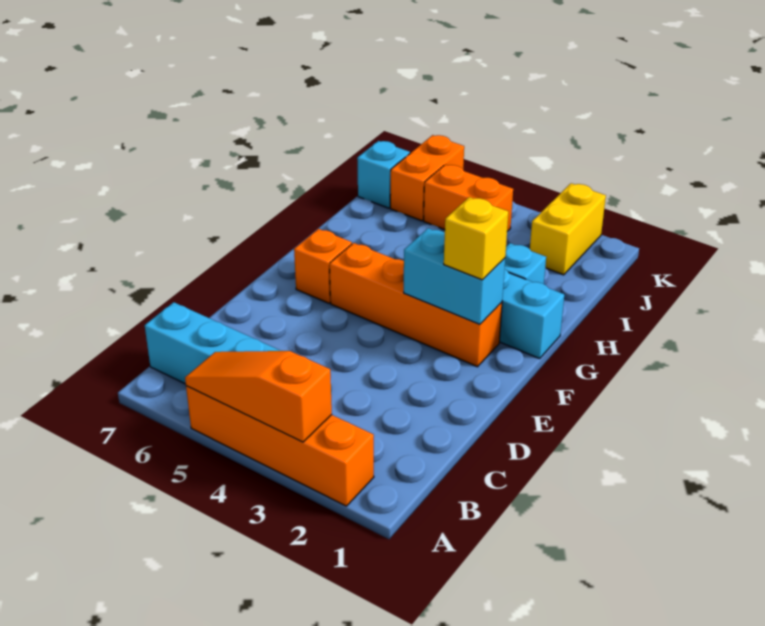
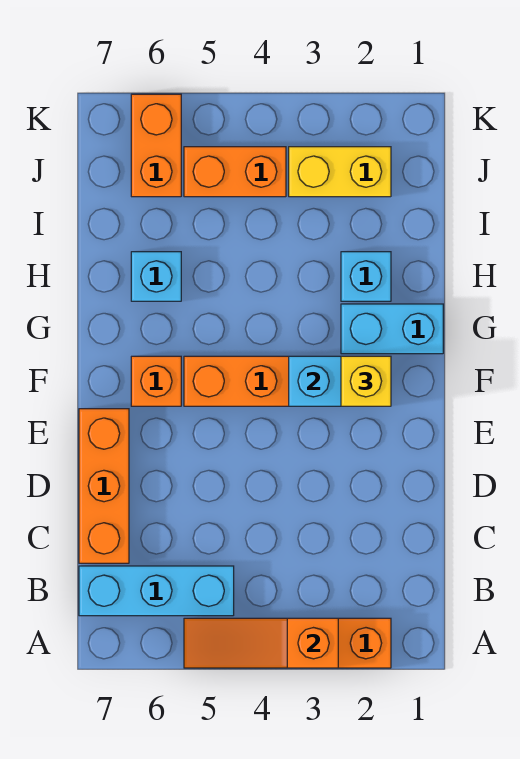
none -> orange 1x3 brick [79,409,129,563]
yellow 1x2 brick [530,183,606,275] -> yellow 1x2 brick turned to [289,147,391,197]
cyan 1x1 brick [357,141,410,208] -> cyan 1x1 brick moved to [131,252,181,301]

